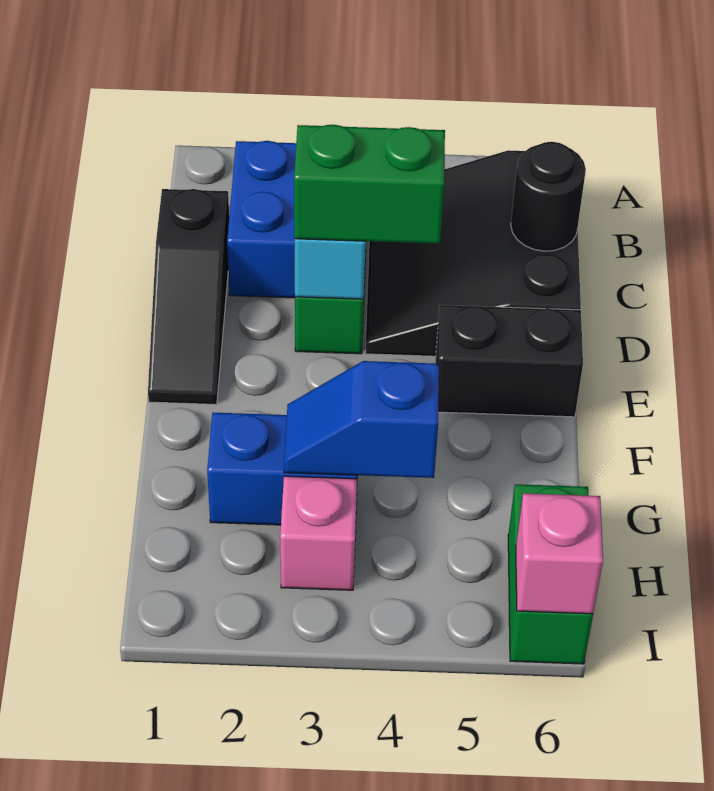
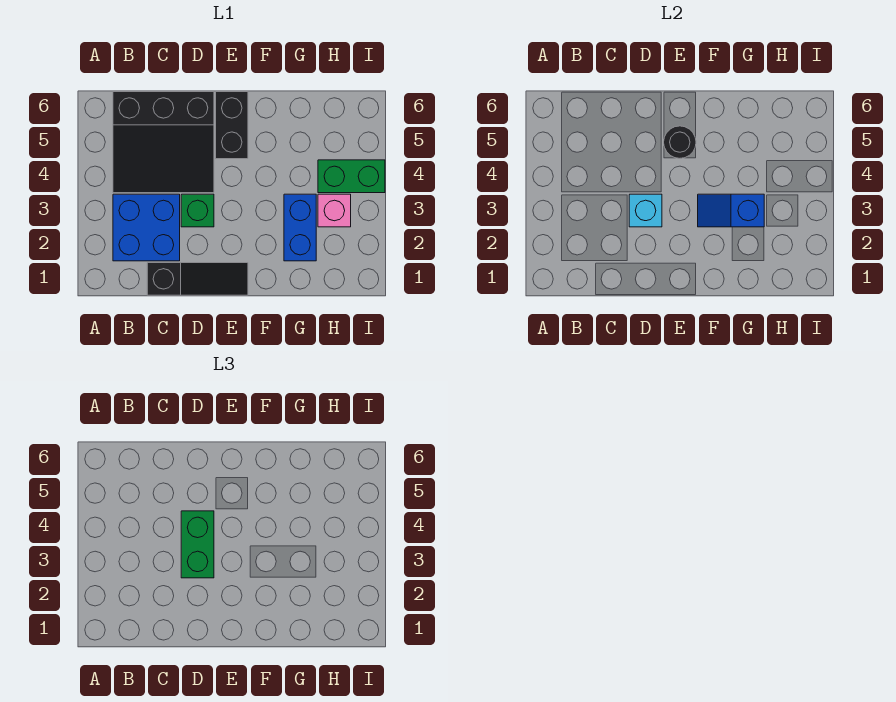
black 1x1 round brick [511,142,586,251] -> black 1x1 round brick moved to [664,126,696,158]
blue 1x2 slope [284,361,439,478] -> blue 1x2 slope turned to [698,194,764,227]
green 1x2 brick [508,484,593,664] -> green 1x2 brick moved to [318,160,385,193]
pink 1x1 brick [516,494,603,614] -> none

